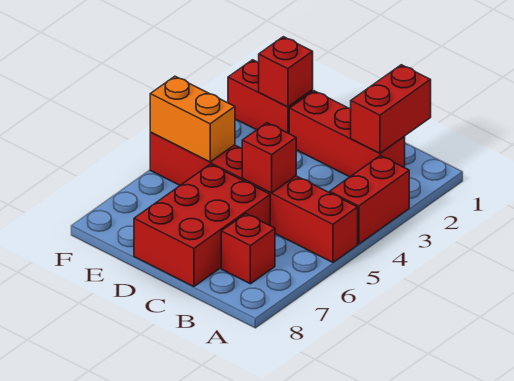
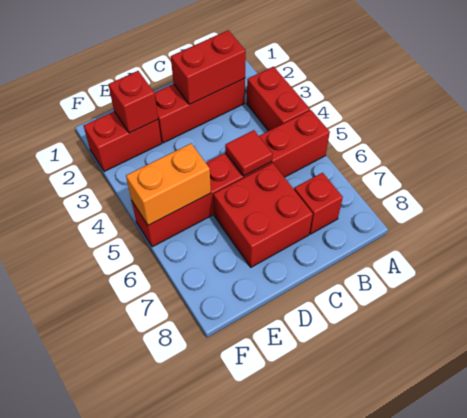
red 1x2 brick [351,65,431,153] -> red 1x2 brick turned to [171,30,246,104]
red 1x1 brick [242,123,296,193] -> red 1x1 tile [225,130,273,176]
red 2x3 brick [134,164,270,287] -> red 2x2 brick [213,163,313,267]

